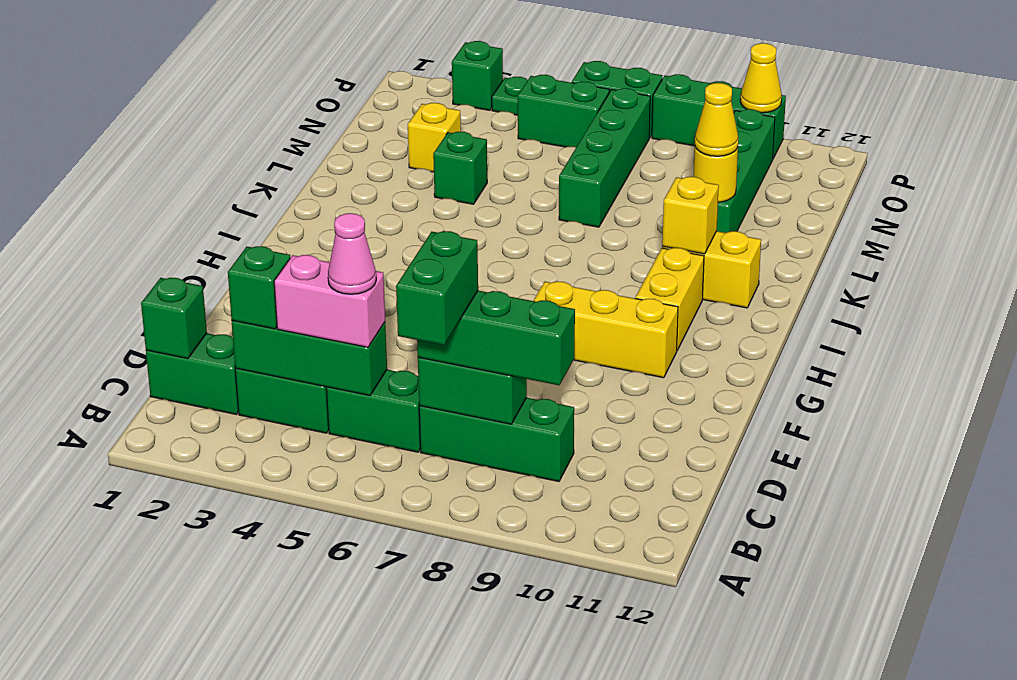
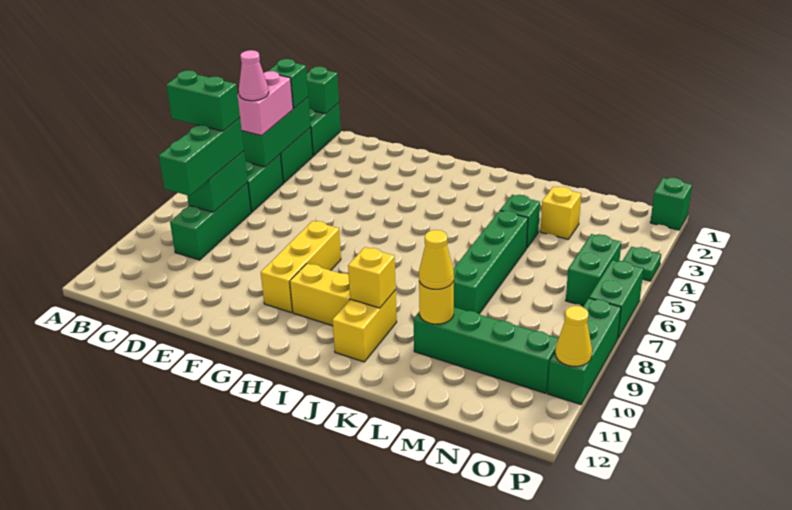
green 1x4 brick [559,88,650,227] -> green 1x4 brick turned to [453,211,528,314]
green 1x1 brick [452,41,503,110] -> green 1x1 brick moved to [650,178,692,230]

